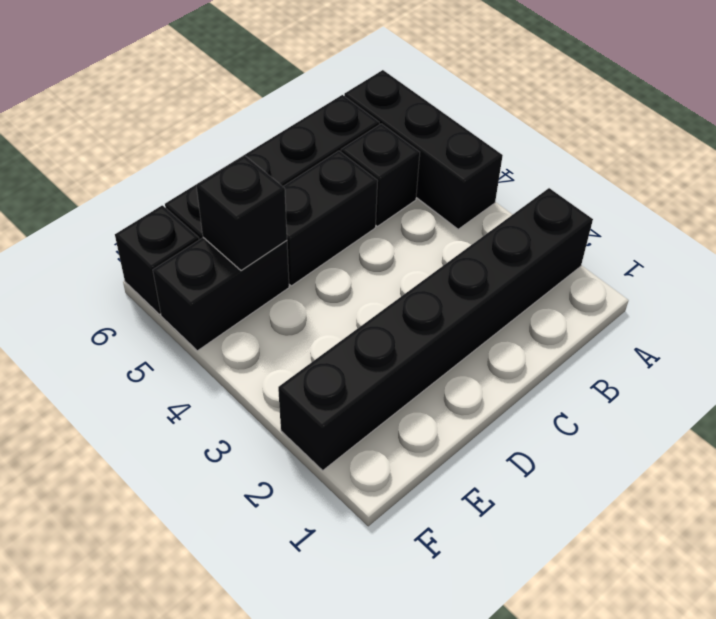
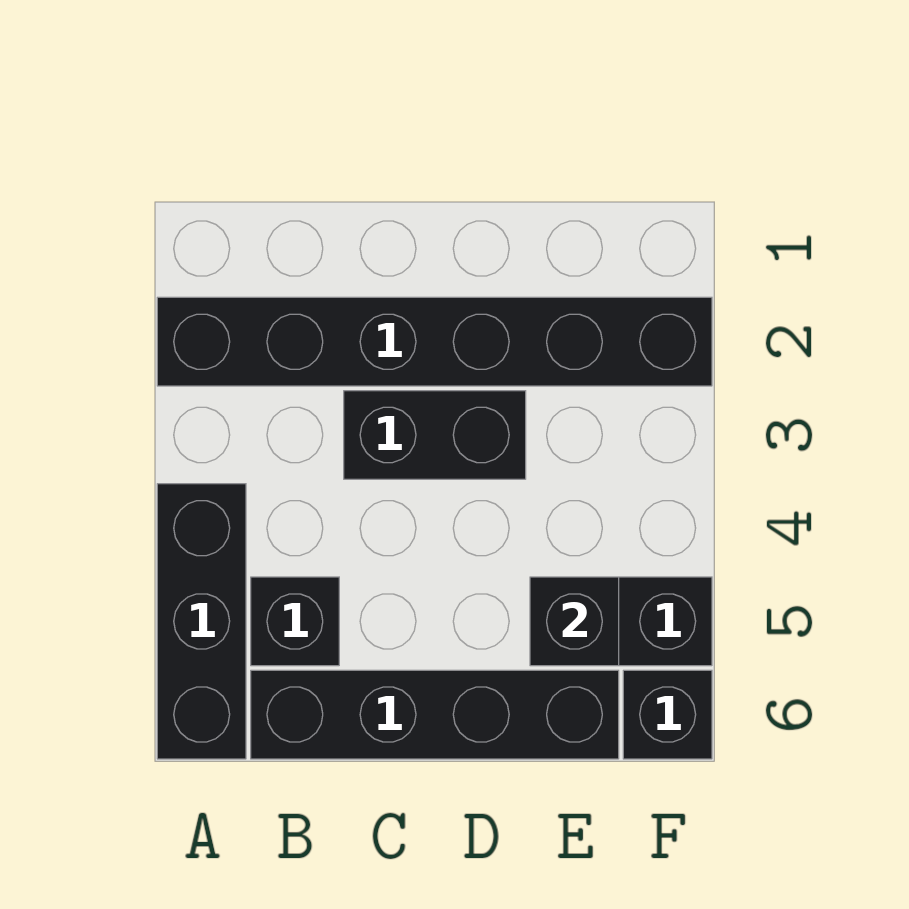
black 1x2 brick [283,151,377,286] -> black 1x2 brick moved to [344,391,526,479]

